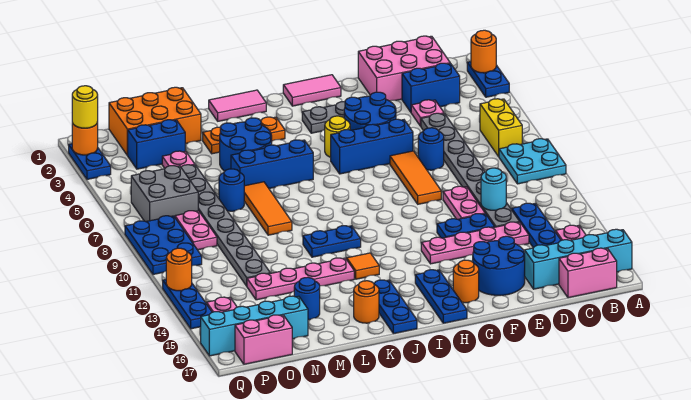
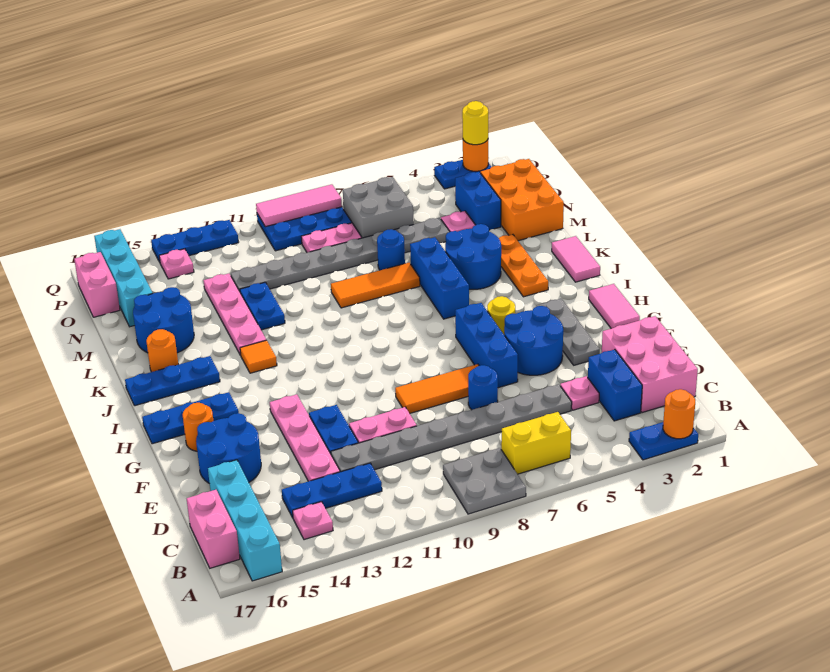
cyan 2x2 plate [499,139,566,184] -> grey 2x2 plate [443,448,526,514]
cyan 1x1 round brick [481,168,506,210] -> none
blue 1x2 plate [303,226,361,257] -> blue 1x2 plate moved to [240,282,285,330]
blue 1x1 round brick [294,277,320,320] -> blue 2x2 round brick [133,287,194,353]
none -> pink 1x3 tile [256,184,342,227]
orange 1x1 round brick [166,248,192,291] -> none

